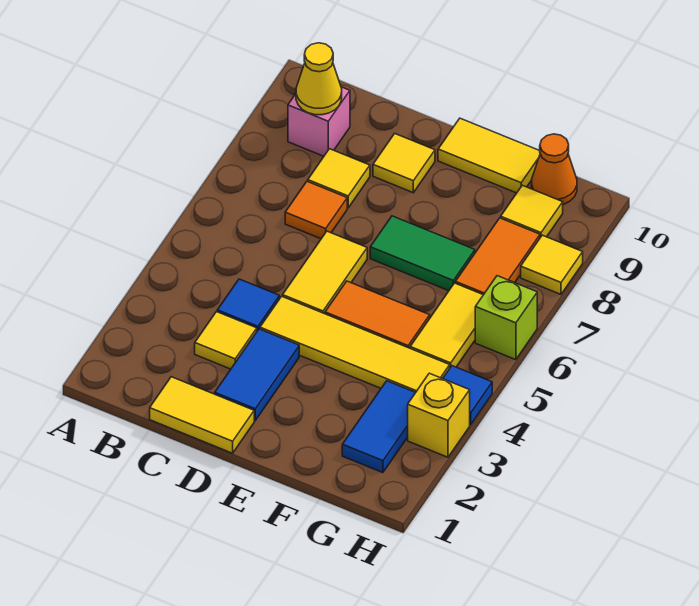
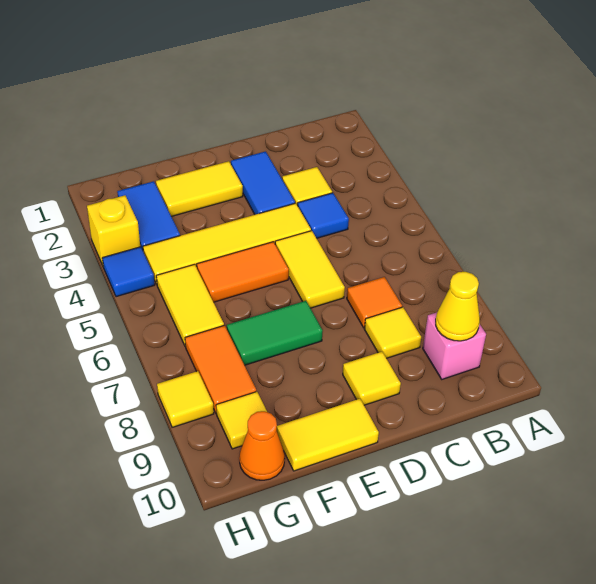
yellow 1x2 tile [150,377,254,453] -> yellow 1x2 tile moved to [156,161,243,216]
lime 1x1 brick [475,276,537,360] -> none

